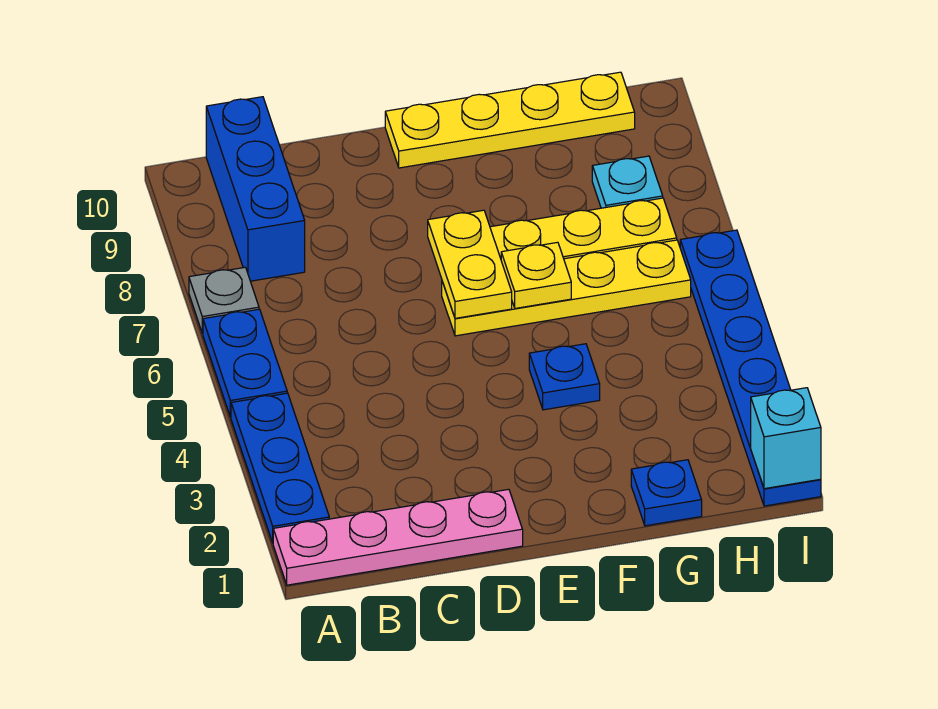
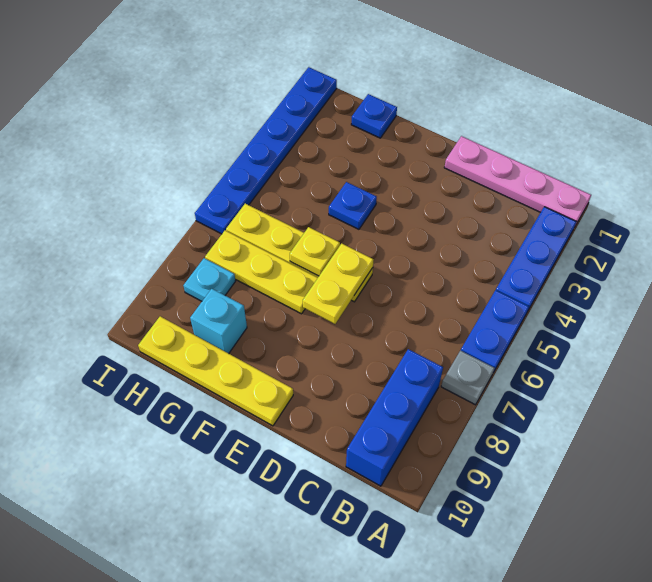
cyan 1x1 brick [751,388,821,489] -> cyan 1x1 brick moved to [190,289,247,354]

